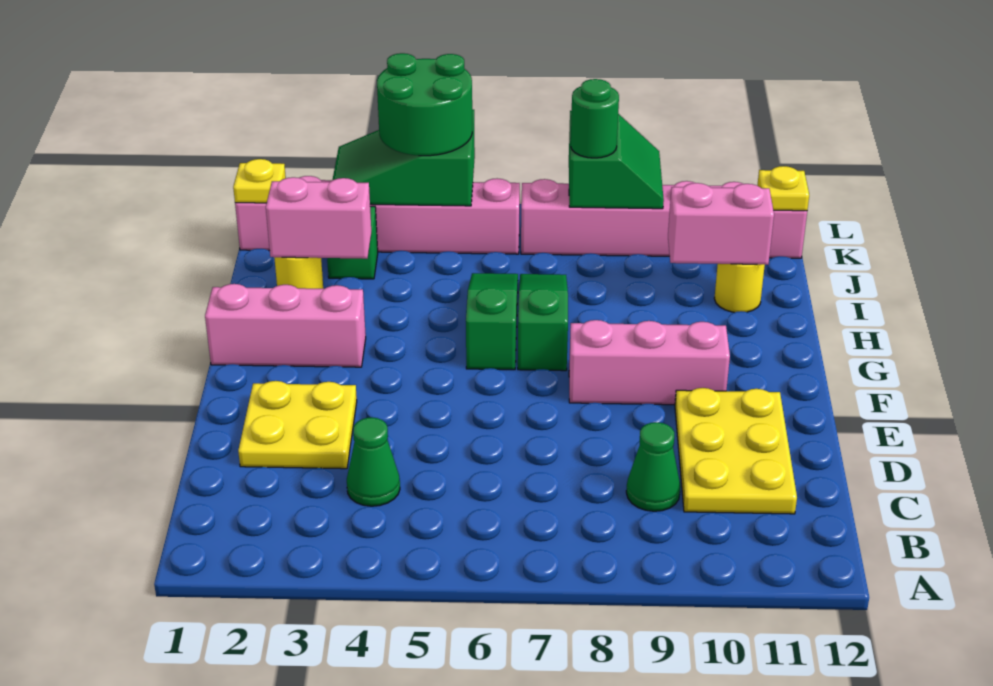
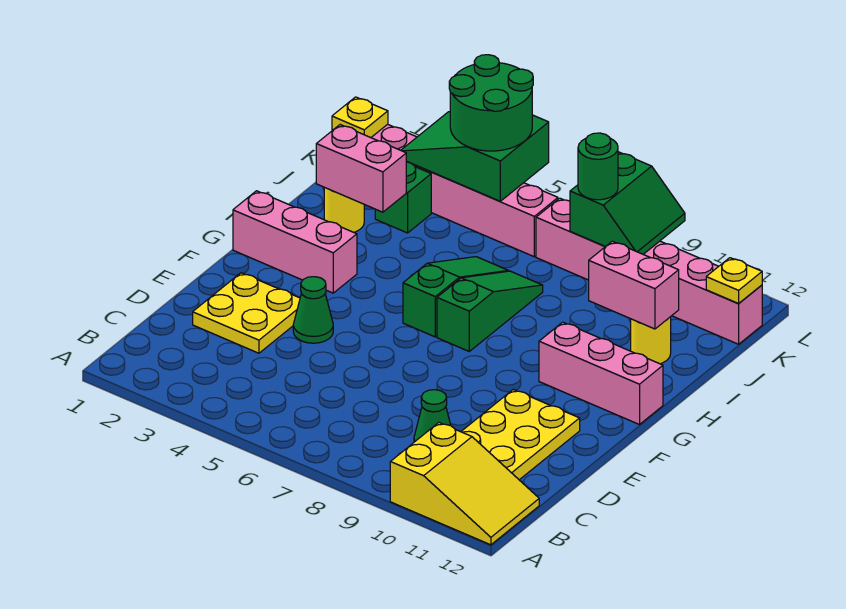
none -> yellow 2x3 slope [390,423,539,545]
green 1x1 cone [347,417,400,506] -> green 1x1 cone moved to [293,277,333,343]
pink 1x3 brick [569,320,730,405] -> pink 1x3 brick moved to [539,322,663,425]

